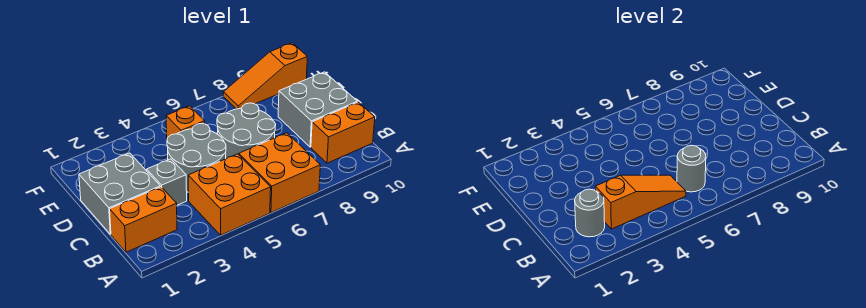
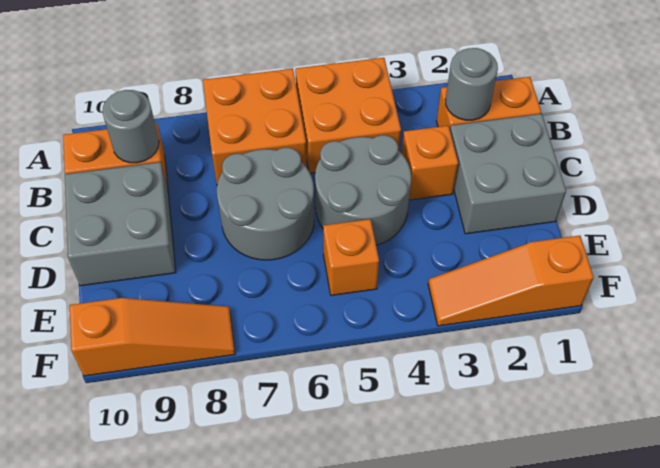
orange 1x3 slope [595,175,686,229] -> orange 1x3 slope moved to [428,236,594,326]
grey 1x1 round brick [677,145,706,192] -> grey 1x1 round brick moved to [102,90,159,163]
grey 1x1 brick [147,159,187,205] -> orange 1x1 brick [402,126,458,200]

